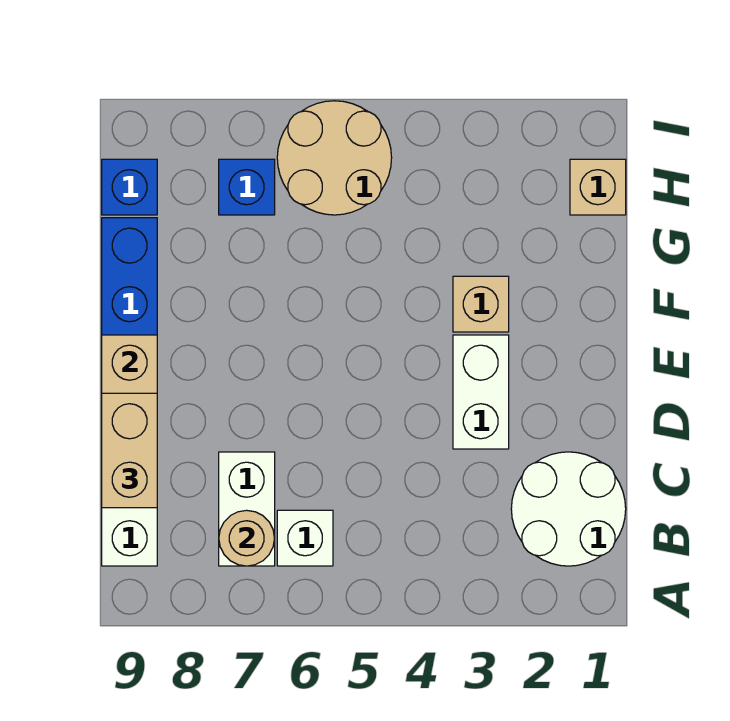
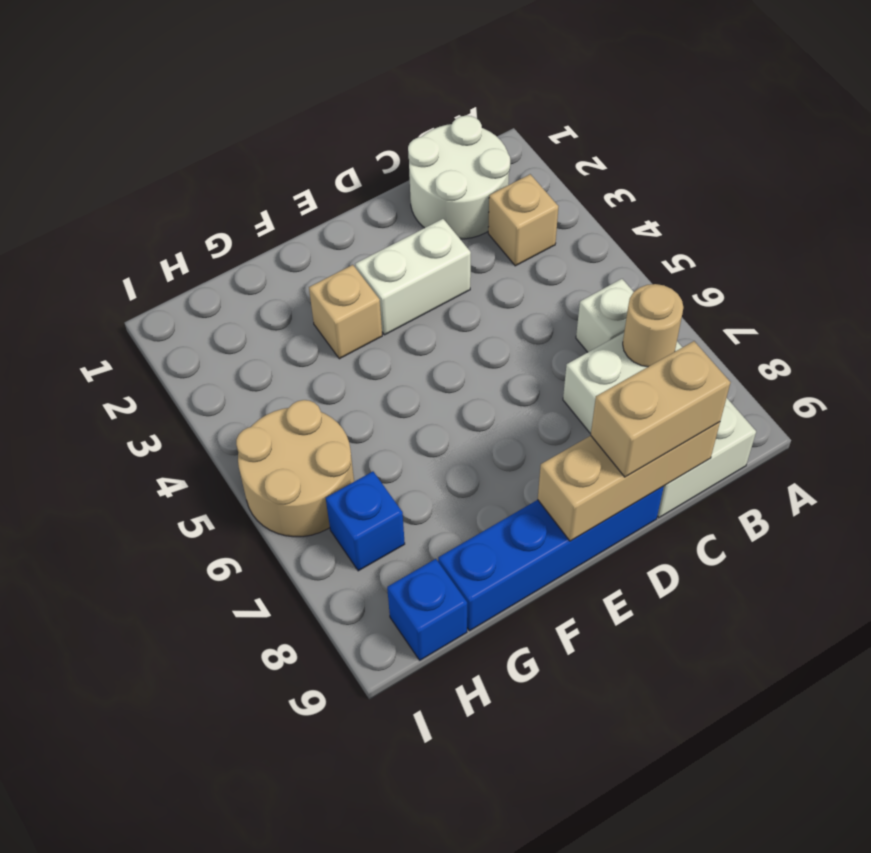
tan 1x1 brick [570,159,626,215] -> tan 1x1 brick moved to [488,174,558,266]

